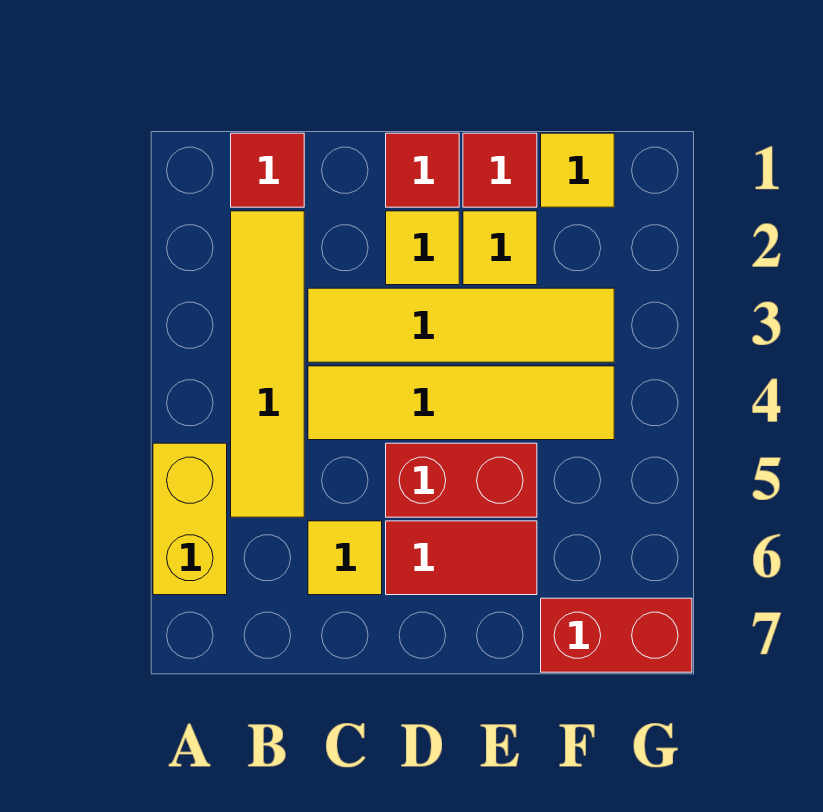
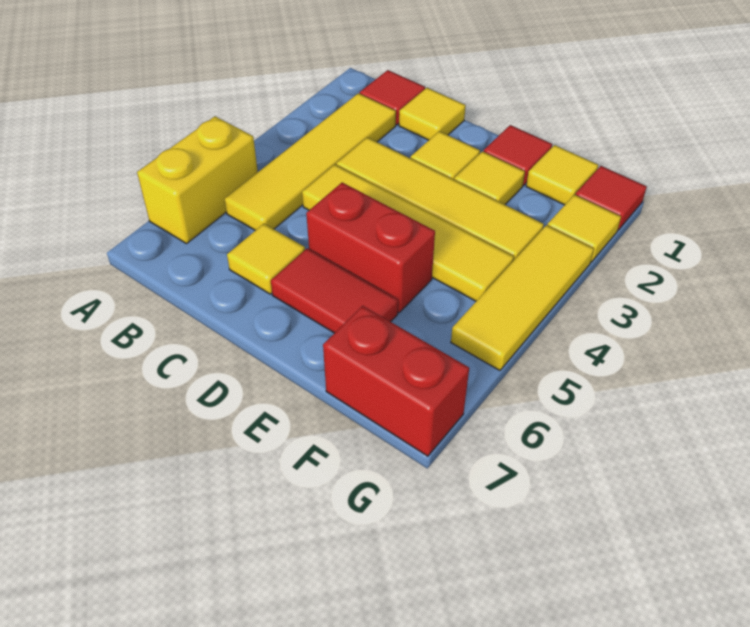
none -> yellow 1x1 tile [399,88,466,140]
red 1x1 tile [386,133,459,207] -> red 1x1 tile moved to [575,166,647,230]
none -> yellow 1x1 tile [547,195,621,262]
none -> yellow 1x3 tile [451,225,594,370]

